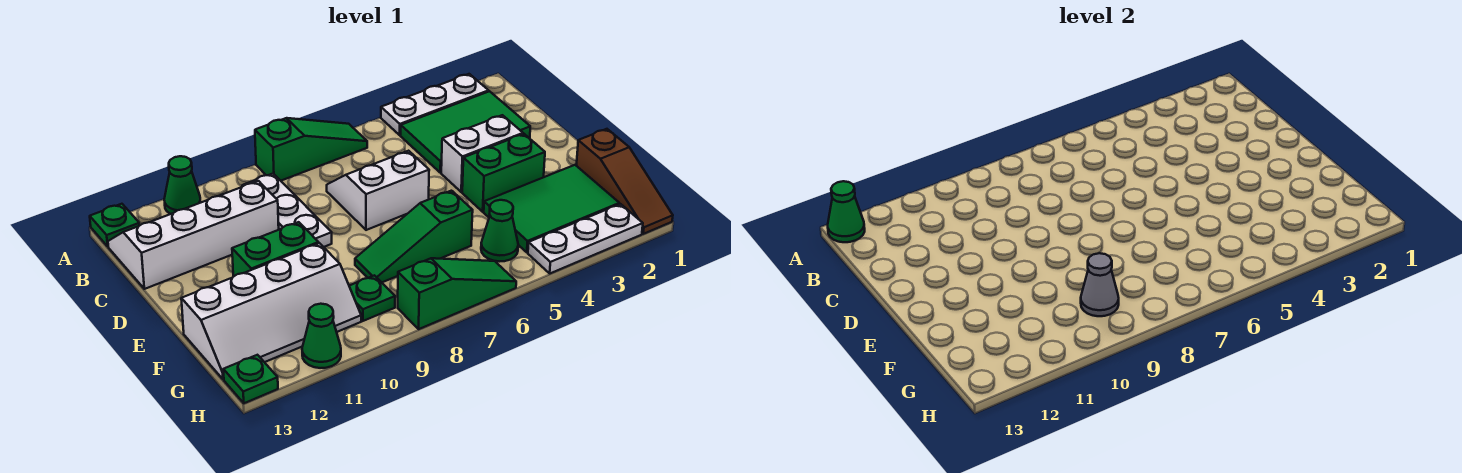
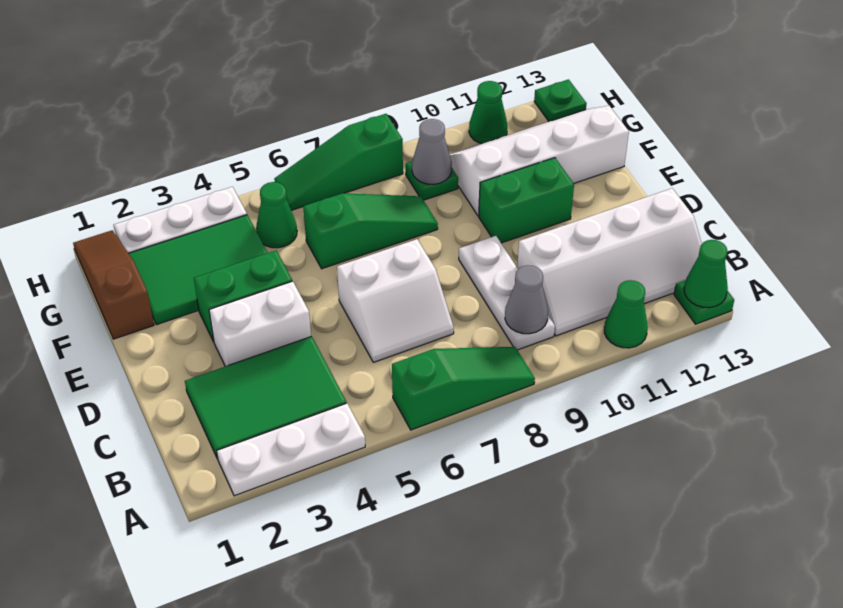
green 1x3 slope [255,118,367,181] -> green 1x3 slope turned to [392,347,535,430]
none -> grey 1x1 cone [505,265,548,334]

